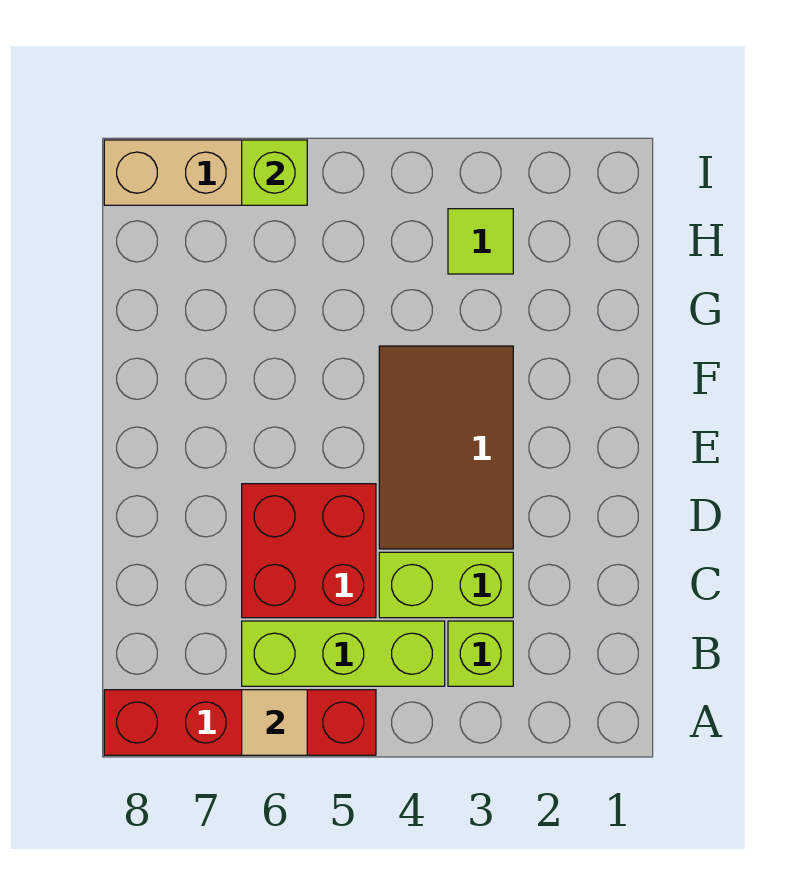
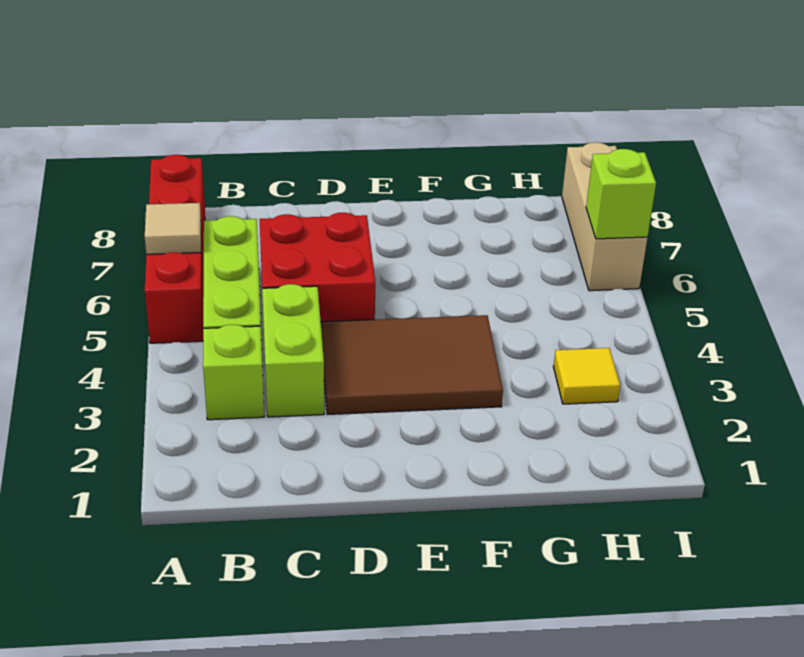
lime 1x1 tile [448,209,513,274] -> yellow 1x1 tile [553,348,620,404]

